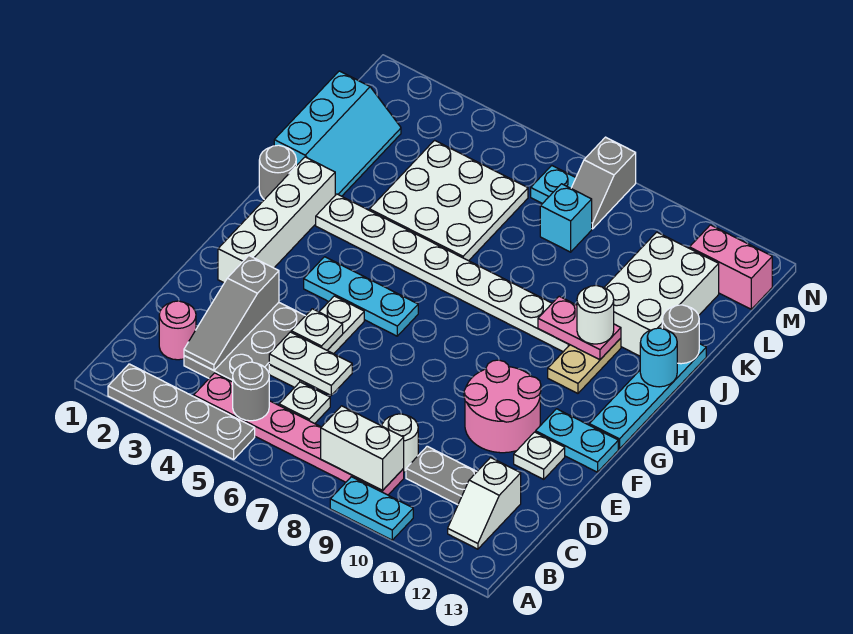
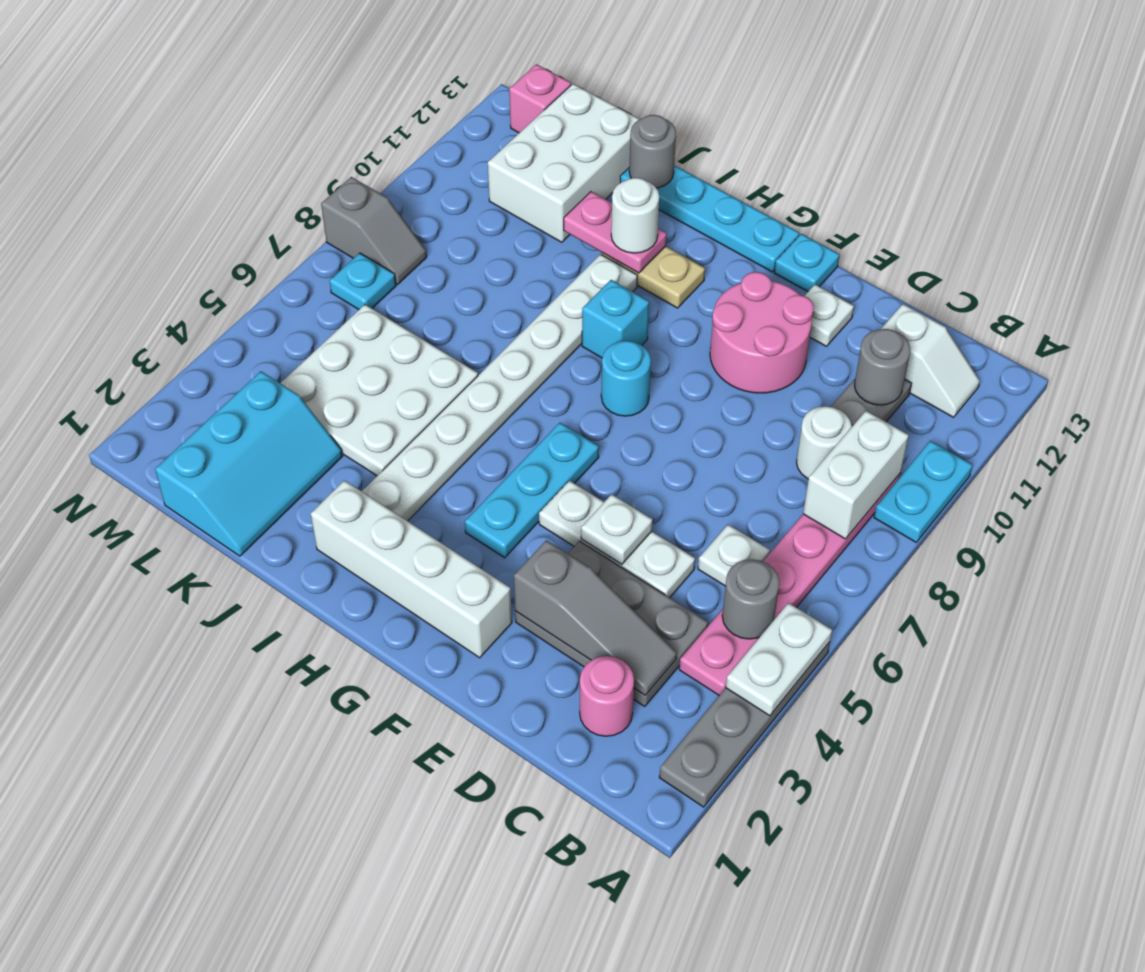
white 1x2 plate [269,332,352,395] -> white 1x2 plate moved to [726,603,832,716]
cyan 1x2 plate [536,409,618,472] -> cyan 1x1 plate [774,234,839,291]
grey 1x1 round brick [259,145,296,200] -> grey 1x1 round brick moved to [854,329,910,405]
pink 1x2 plate [538,296,621,360] -> pink 1x2 plate turned to [564,192,667,273]
cyan 1x1 round brick [640,328,677,387] -> cyan 1x1 round brick moved to [601,341,651,416]
cyan 2x3 slope [274,71,401,196] -> cyan 2x3 slope turned to [155,371,343,556]
white 2x3 brick [604,232,719,356] -> white 2x3 brick turned to [488,84,639,242]
cyan 1x1 brick [540,184,592,252] -> cyan 1x1 brick moved to [582,280,649,358]
pink 1x2 brick [689,225,772,309] -> pink 1x1 brick [509,64,571,133]

